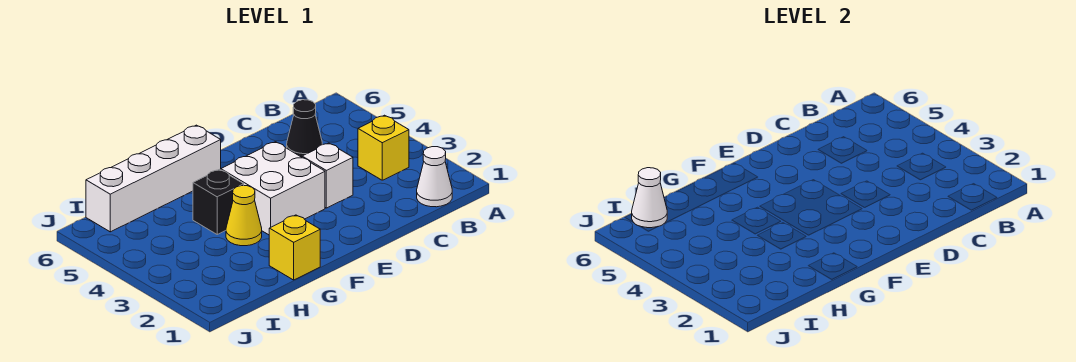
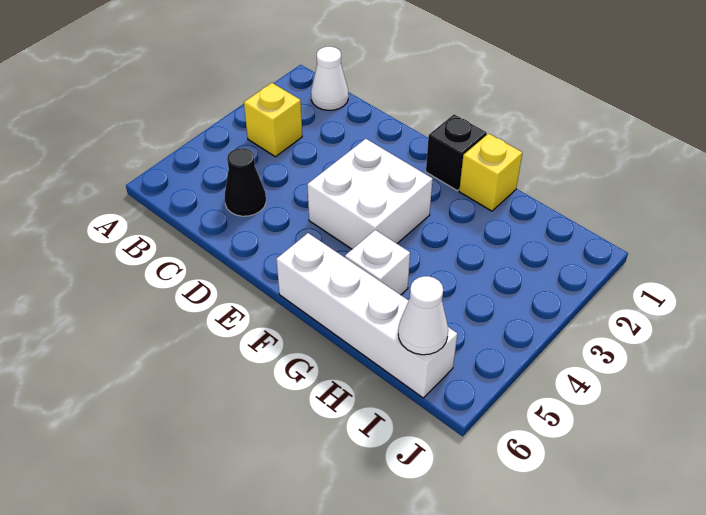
white 1x1 brick [302,143,353,208] -> white 1x1 brick moved to [345,230,410,295]
yellow 1x1 cone [226,186,262,246] -> none
black 1x1 brick [193,169,244,234] -> black 1x1 brick moved to [426,114,487,191]

